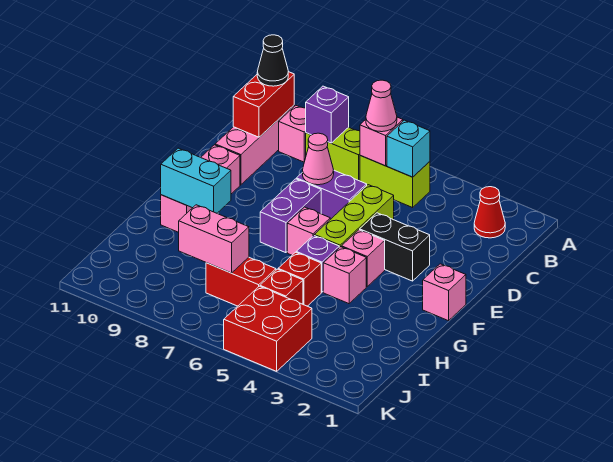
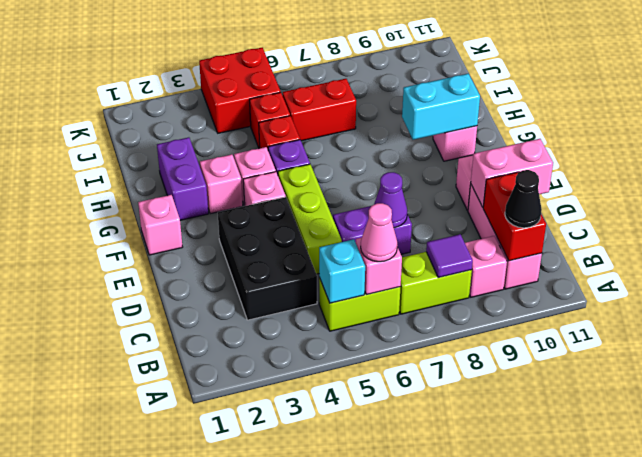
red 1x1 cone [474,187,505,238] -> none
purple 1x1 brick [306,86,349,143] -> purple 1x1 tile [426,234,473,278]
pink 1x1 cone [303,133,334,185] -> purple 1x1 cone [374,172,408,228]
black 1x2 brick [360,213,430,281] -> black 2x3 brick [218,197,317,320]
purple 1x2 brick [260,179,321,253] -> purple 1x2 brick moved to [157,137,208,220]
pink 1x1 brick [287,207,330,255] -> pink 1x1 brick moved to [200,154,243,214]
pink 1x2 brick [179,205,249,273] -> pink 1x2 brick moved to [471,139,553,207]

